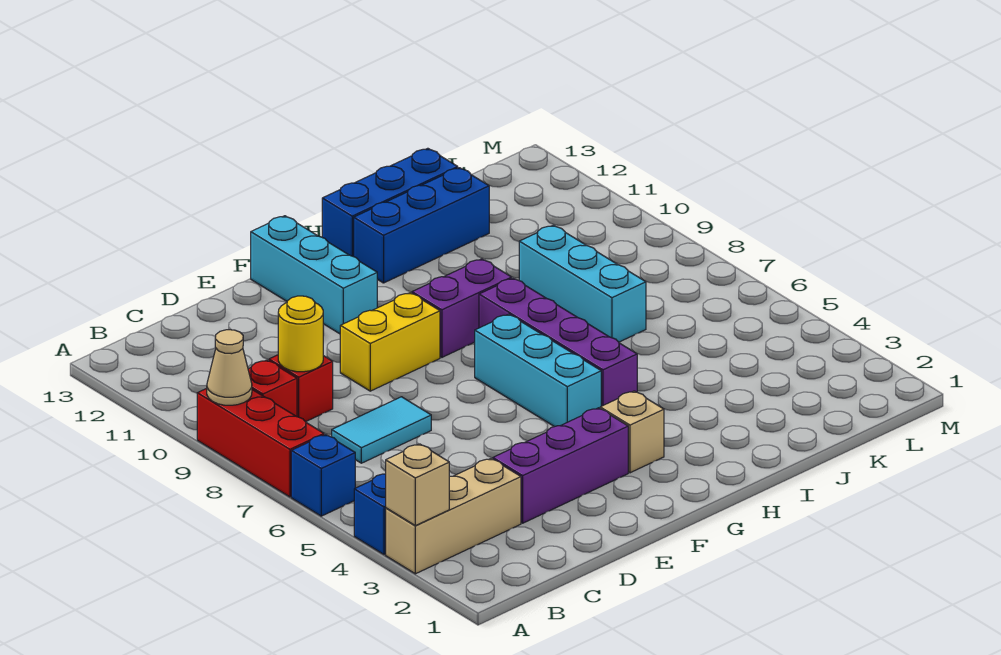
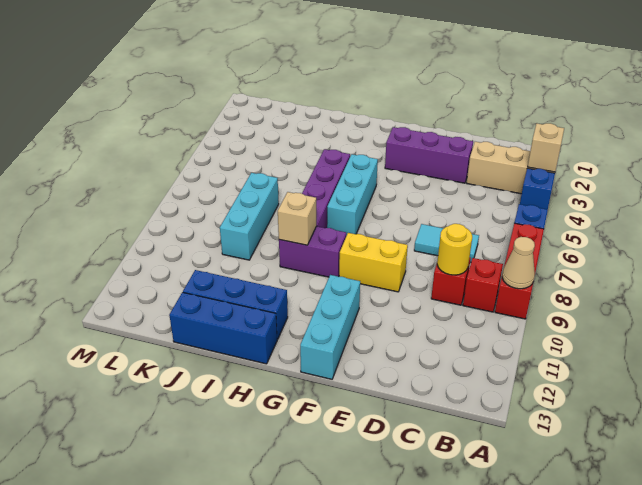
tan 1x1 brick [600,391,664,473] -> tan 1x1 brick moved to [278,192,316,245]

